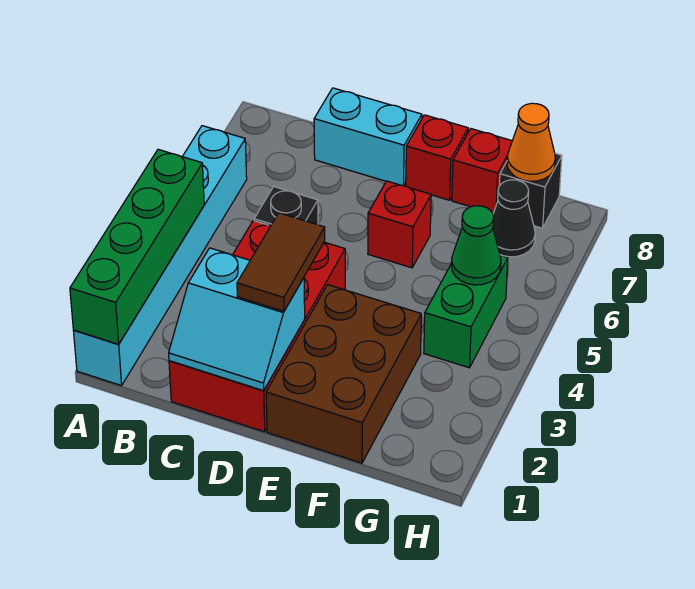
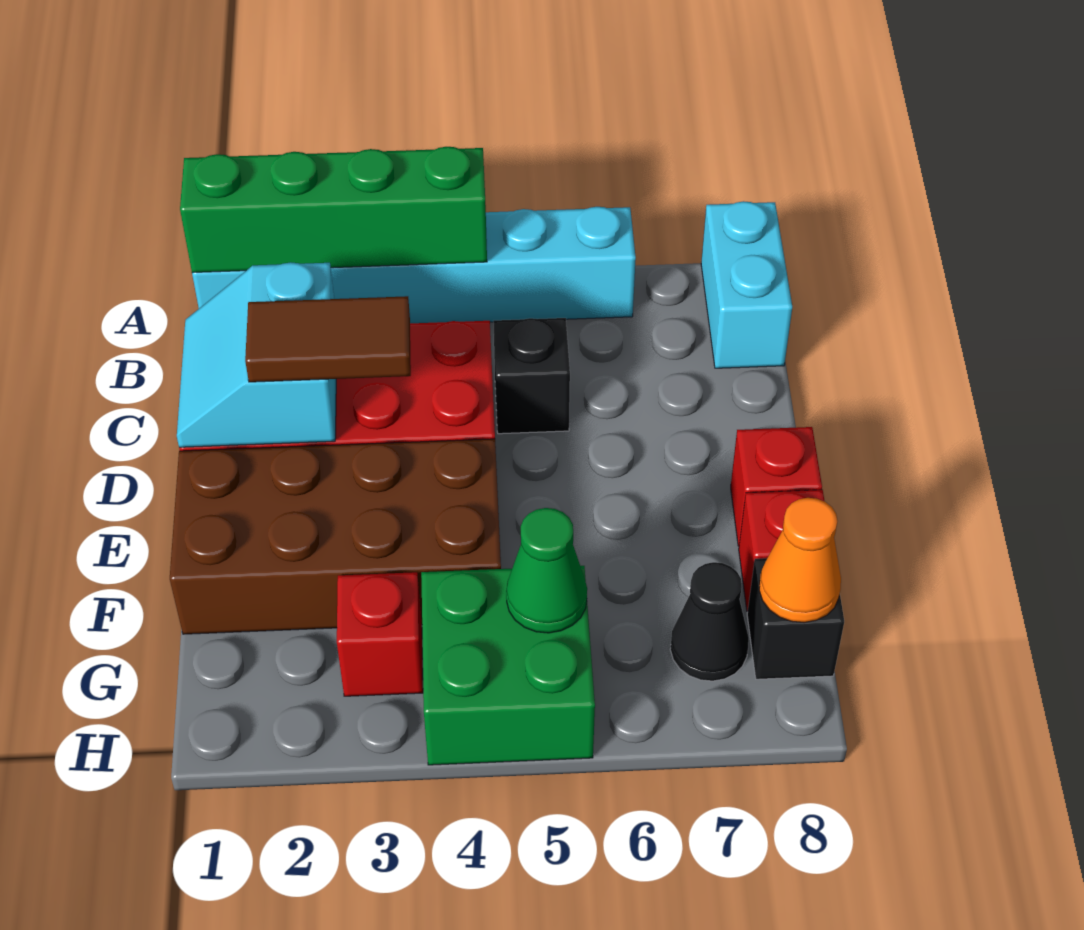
cyan 1x2 brick [314,88,422,186] -> cyan 1x2 brick moved to [701,201,792,368]
brown 2x3 brick [266,285,421,463] -> brown 2x4 brick [170,439,501,634]
red 1x1 brick [368,181,431,268] -> red 1x1 brick moved to [337,572,423,696]
green 1x2 brick [424,255,508,368] -> green 2x2 brick [421,566,595,765]

